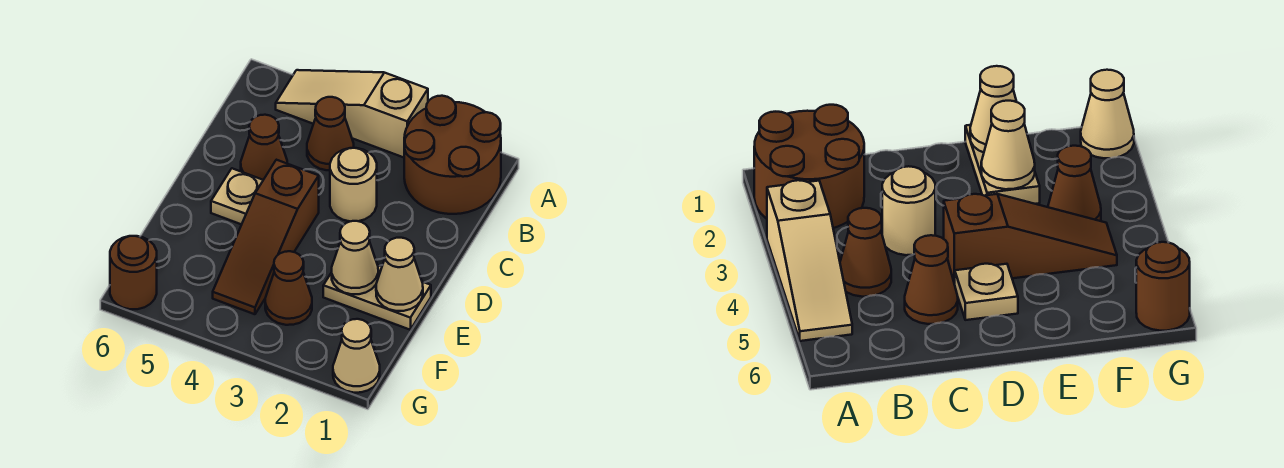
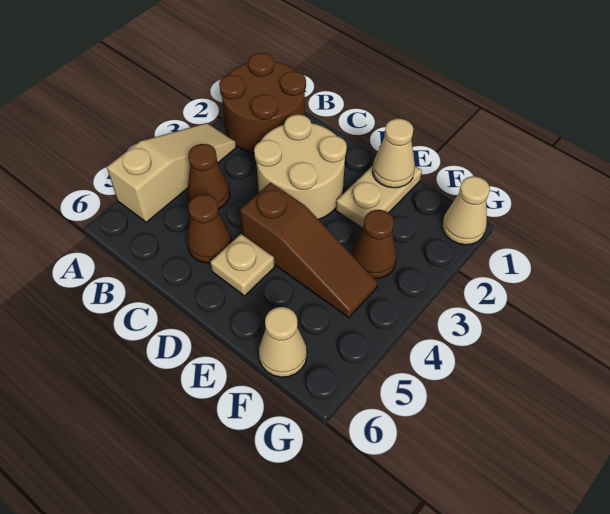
tan 1x3 slope [276,70,428,157] -> tan 1x3 slope turned to [107,123,236,222]
tan 1x1 round brick [330,148,377,221] -> tan 2x2 round brick [254,115,347,220]
tan 1x1 cone [332,221,378,294] -> tan 1x1 cone moved to [259,307,307,377]
brown 1x1 round brick [110,236,157,309] -> none

